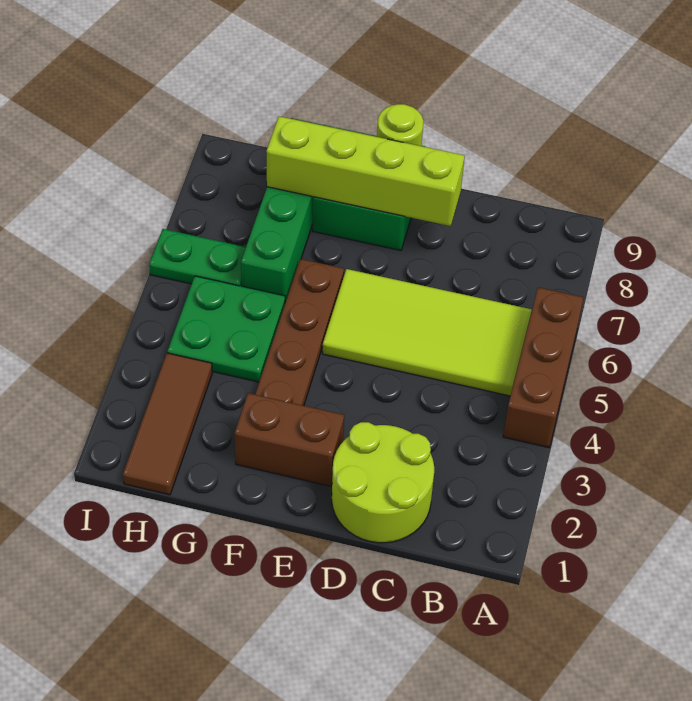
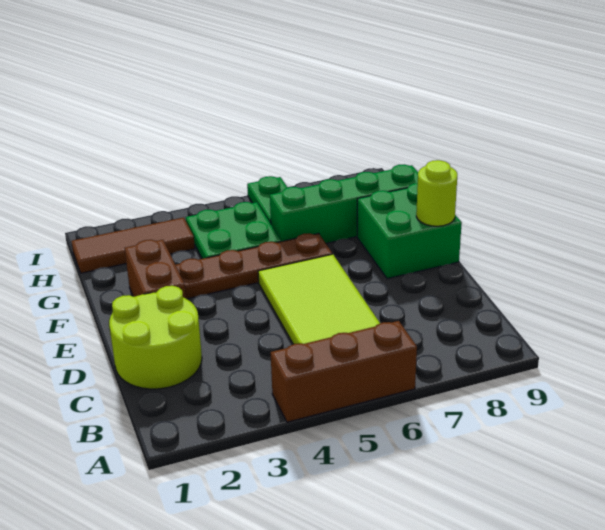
lime 1x4 brick [267,116,465,226] -> none

